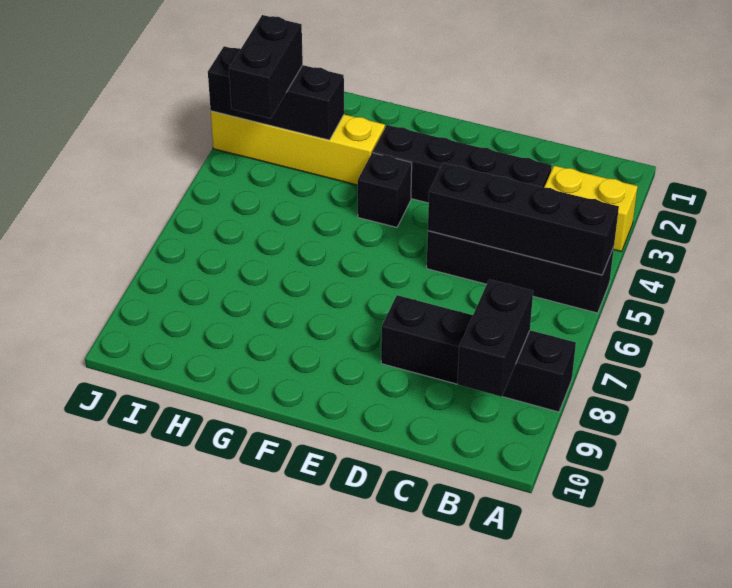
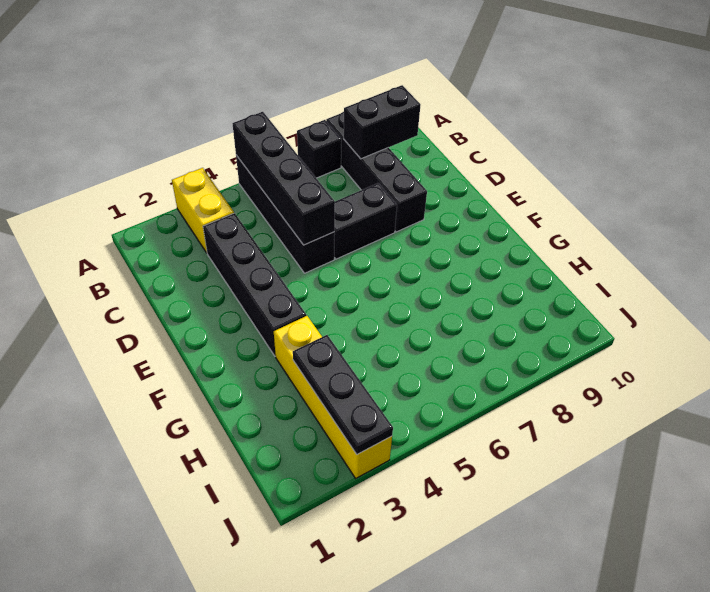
black 1x1 brick [358,153,412,227] -> black 1x1 brick moved to [297,120,341,178]
black 1x3 brick [208,46,344,140] -> black 1x3 plate [293,335,393,454]
black 1x2 brick [229,15,303,118] -> black 1x2 brick moved to [334,183,397,259]

